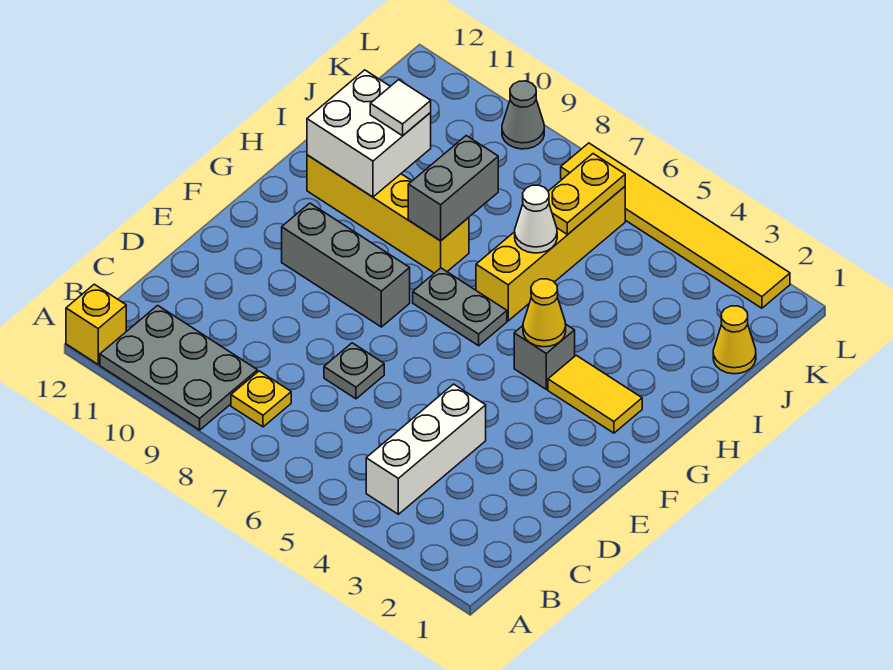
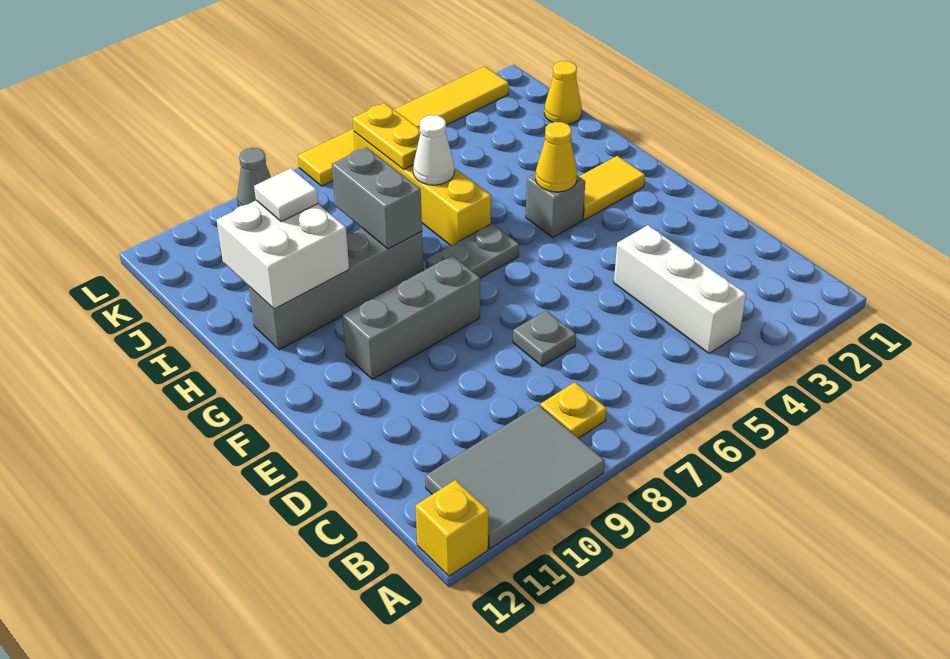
grey 2x3 plate [100,305,257,430] -> grey 2x3 tile [425,405,605,549]
yellow 1x4 brick [307,155,469,273] -> grey 1x4 brick [249,228,423,350]

